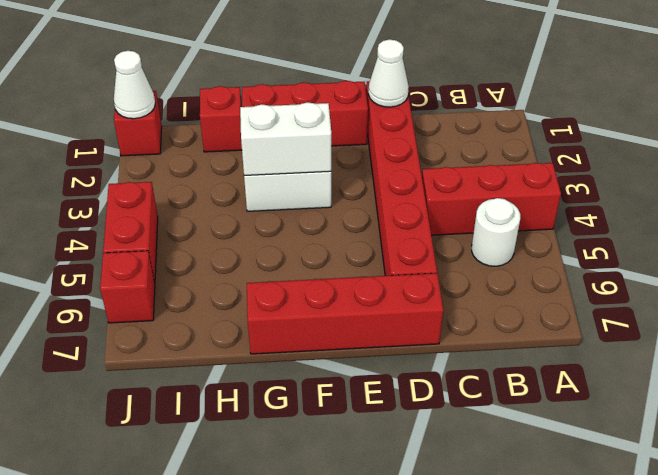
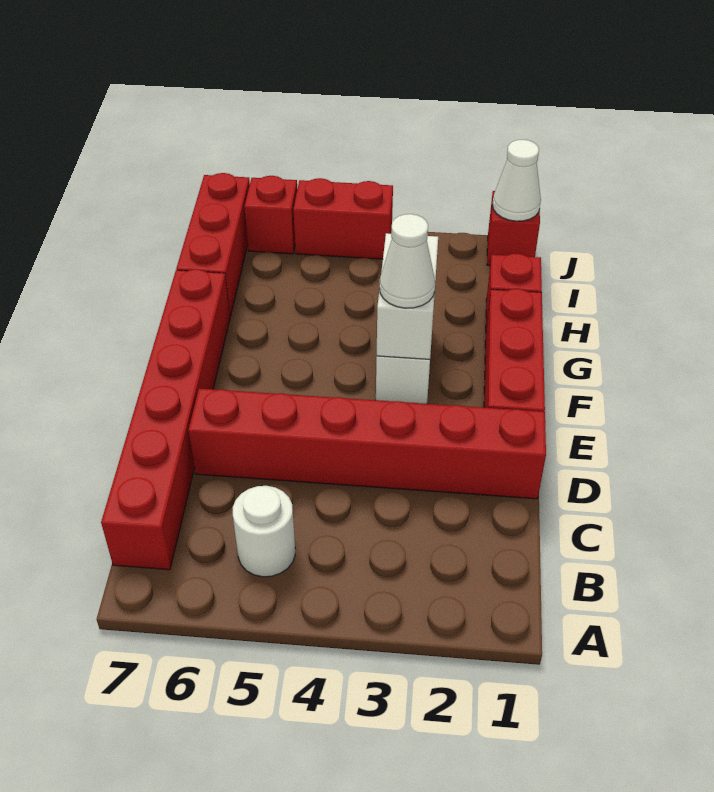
red 1x3 brick [422,163,561,235] -> red 1x3 brick moved to [176,173,250,316]
white 1x1 cone [368,39,409,107] -> white 1x1 cone moved to [380,214,435,308]
red 1x4 brick [247,273,443,354] -> red 1x6 brick [101,269,230,570]

